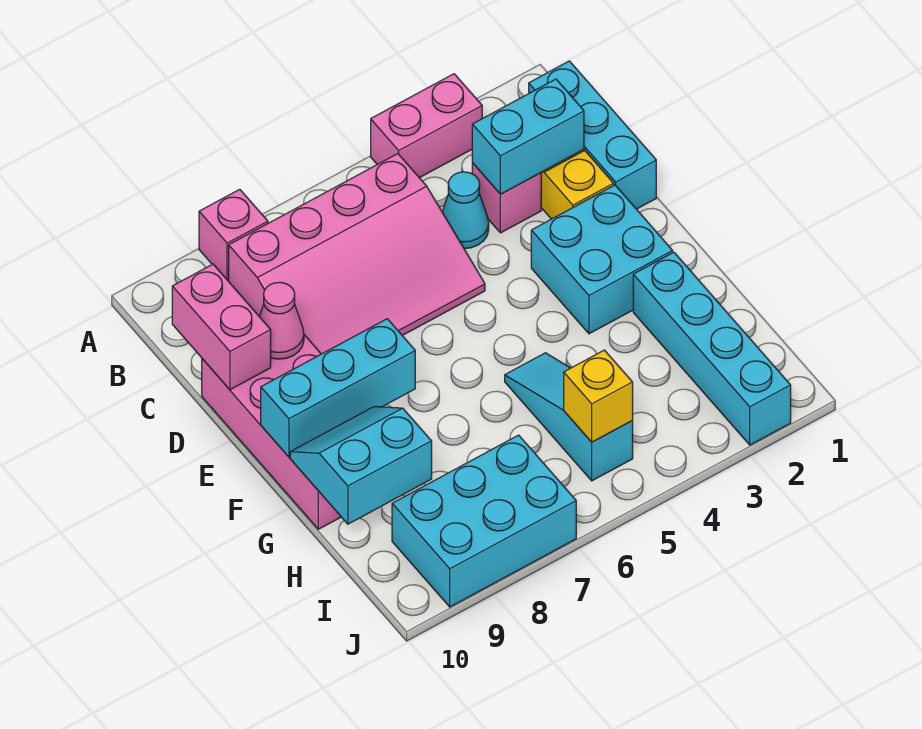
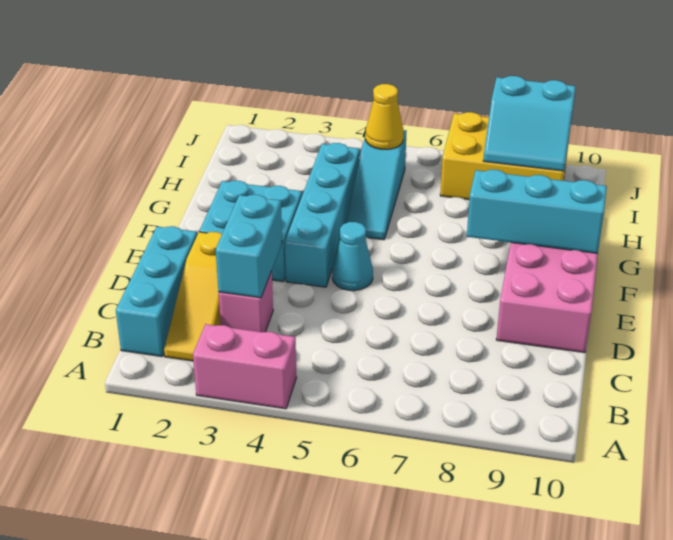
pink 1x1 brick [199,189,268,281] -> none
pink 3x4 slope [229,154,485,354] -> none
cyan 1x2 brick [472,79,584,194] -> cyan 1x2 brick turned to [216,195,283,298]
cyan 1x1 cone [442,172,489,249] -> cyan 1x1 cone moved to [332,222,373,291]
pink 1x2 brick [172,264,271,390] -> none
pink 1x1 cone [259,282,304,359] -> none
cyan 1x4 brick [633,252,791,445] -> cyan 1x4 brick moved to [285,143,360,287]
cyan 2x2 slope [290,407,432,524] -> cyan 2x2 slope moved to [483,76,576,171]
yellow 1x1 brick [564,350,633,442] -> yellow 1x1 cone [365,84,404,149]
cyan 2x3 brick [392,435,576,607] -> yellow 2x3 brick [440,112,570,200]

